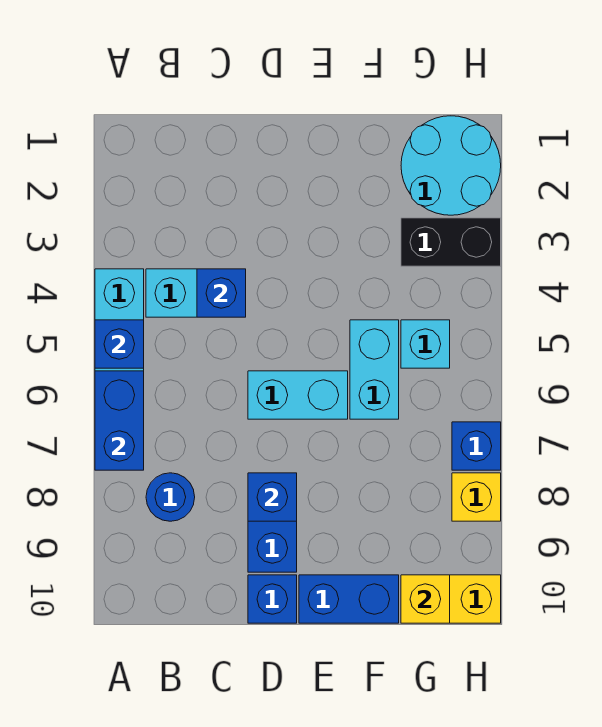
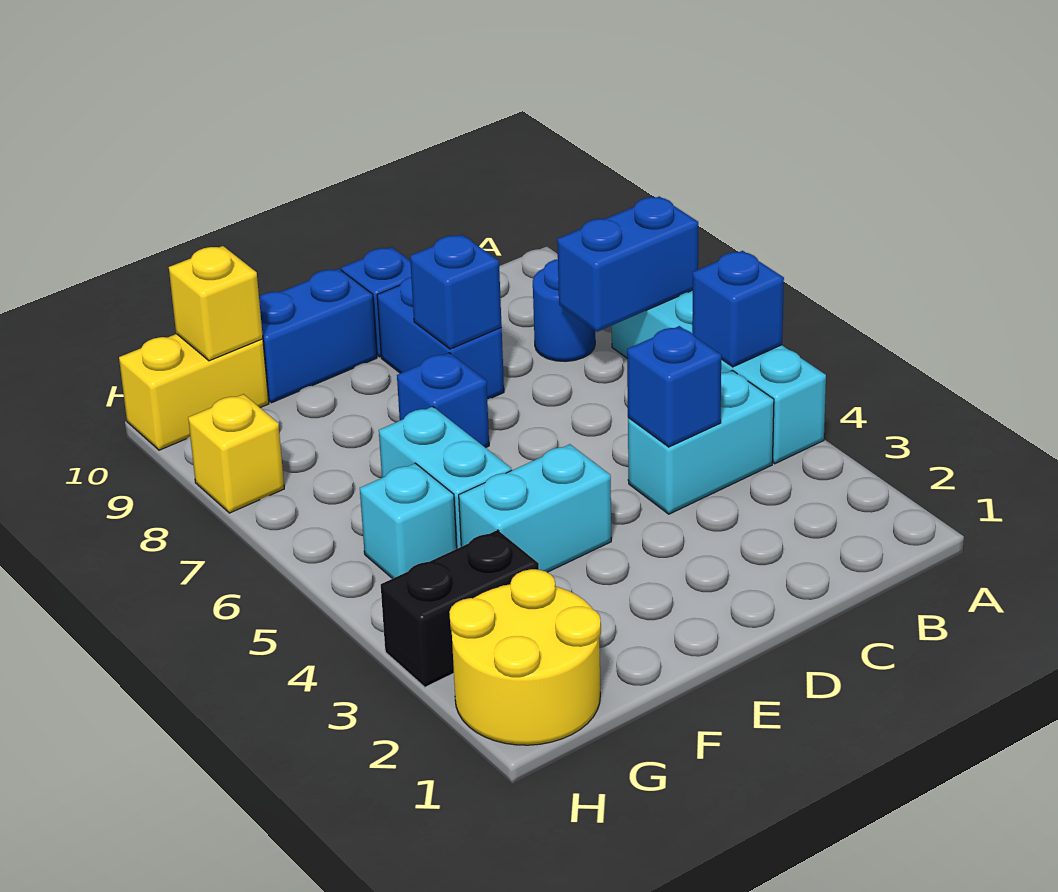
blue 1x2 brick [95,371,144,470] -> blue 1x2 brick turned to [557,196,698,332]
cyan 1x2 brick [248,371,348,419] -> cyan 1x2 brick moved to [459,444,611,572]
cyan 2x2 round brick [401,116,501,215] -> yellow 2x2 round brick [449,569,601,745]
blue 1x1 brick [452,422,501,470] -> blue 1x1 brick moved to [397,353,489,448]

